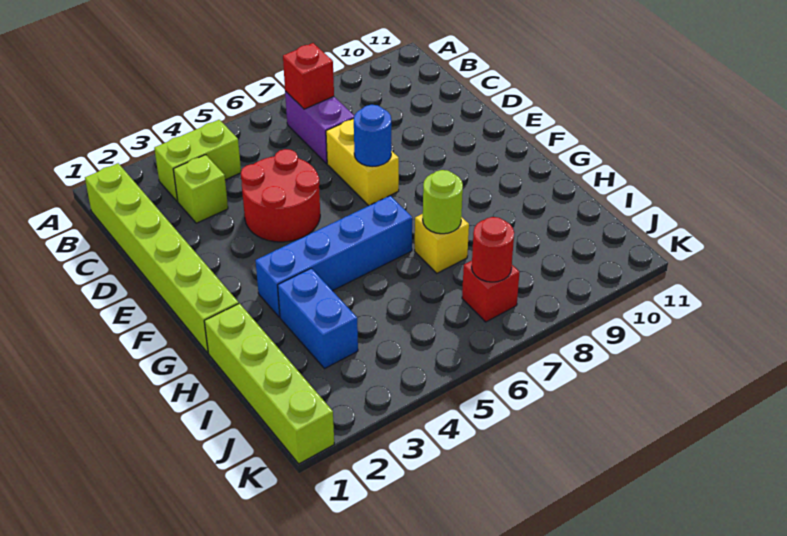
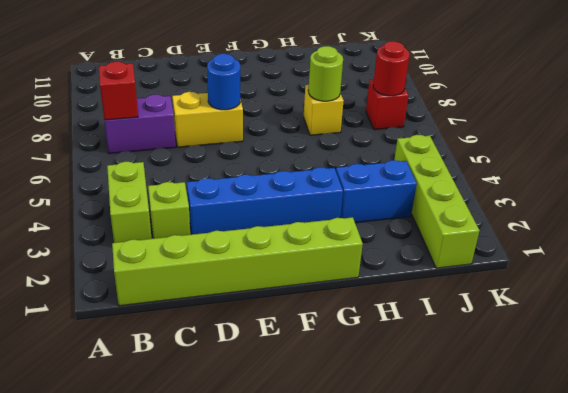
red 2x2 round brick [241,149,320,242] -> none
blue 1x4 brick [255,196,412,317] -> blue 1x4 brick turned to [187,167,343,234]
lime 1x4 brick [204,303,334,464] -> lime 1x4 brick turned to [394,135,479,268]

